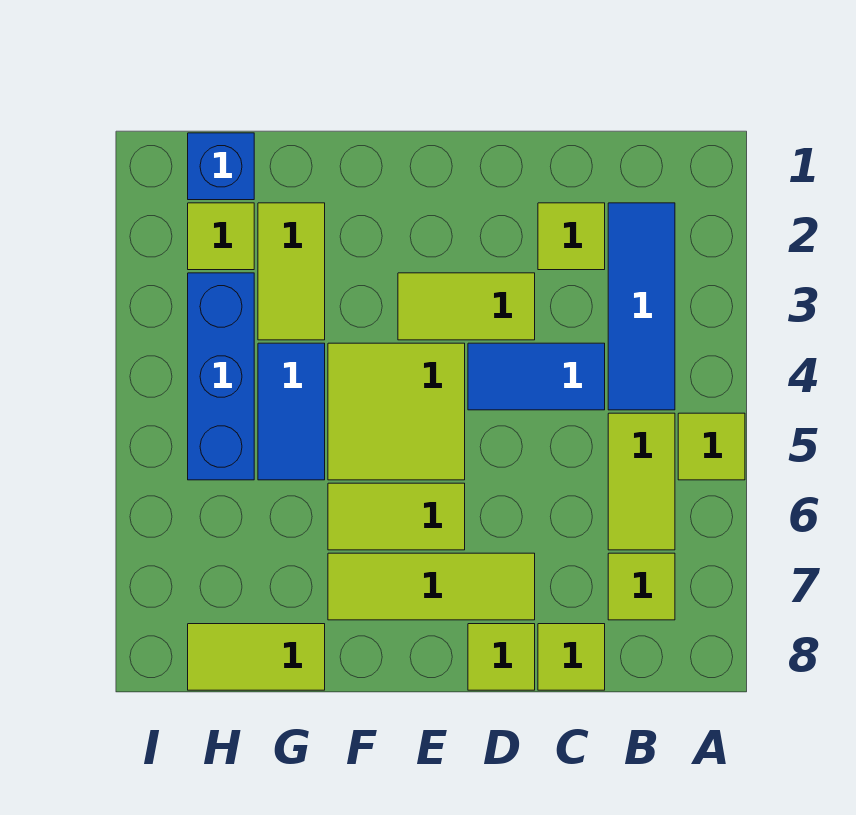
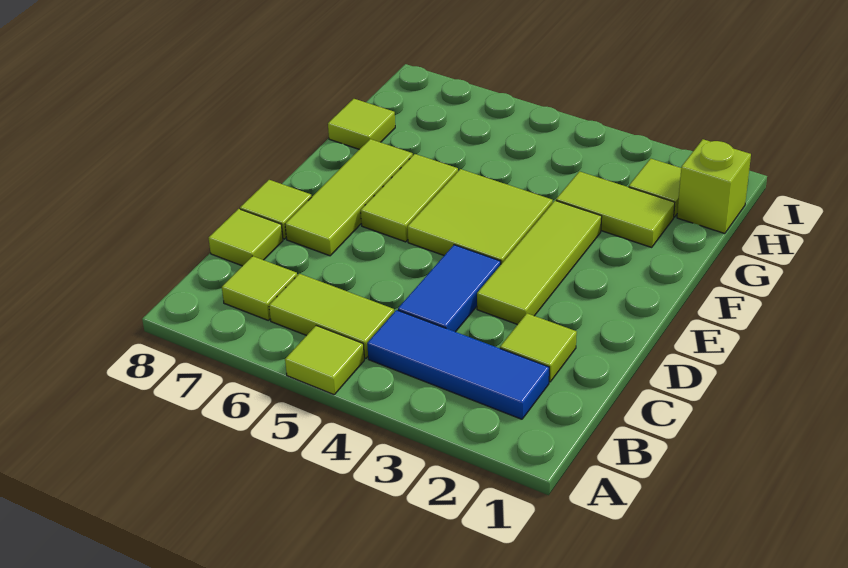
lime 1x2 tile [398,273,535,340] -> lime 1x3 tile [477,201,602,325]
blue 1x2 tile [258,343,325,480] -> none
lime 1x2 tile [188,624,325,690] -> lime 1x1 tile [328,99,395,149]
blue 1x1 brick [188,133,254,200] -> lime 1x1 brick [677,139,751,234]
blue 1x3 brick [188,273,254,480] -> none

